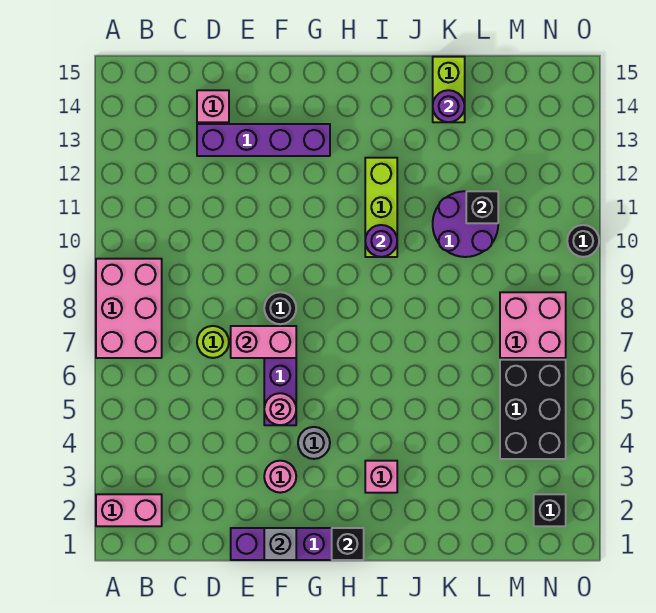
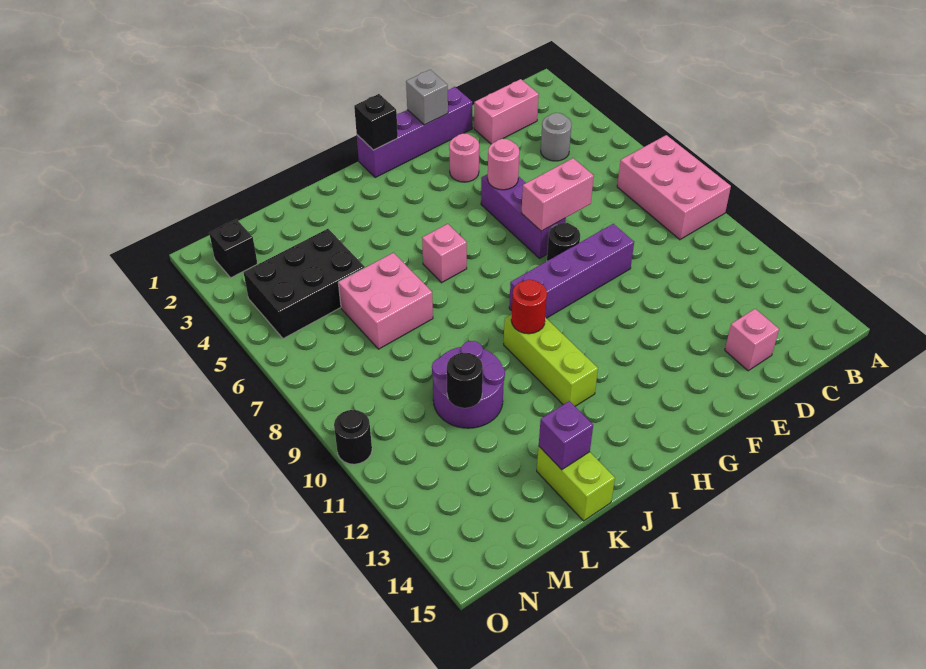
pink 1x2 brick [96,494,162,526] -> pink 1x2 brick moved to [474,79,539,144]
lime 1x1 round brick [197,326,229,358] -> none
purple 1x4 brick [197,124,330,156] -> purple 1x4 brick moved to [509,224,634,318]
grey 1x1 round brick [298,427,330,459] -> grey 1x1 round brick moved to [541,113,571,161]
pink 1x1 brick [365,461,397,493] -> pink 1x1 brick moved to [422,224,467,283]
purple 1x1 round brick [365,225,397,257] -> red 1x1 round brick [511,280,547,334]
purple 1x1 round brick [433,90,465,122] -> purple 1x1 brick [539,401,593,470]
black 1x1 brick [466,191,498,223] -> black 1x1 round brick [447,353,483,408]
black 2x3 brick [500,360,566,459] -> black 2x3 brick turned to [244,229,365,339]
pink 2x2 brick [500,292,566,358] -> pink 2x2 brick moved to [338,253,433,349]

